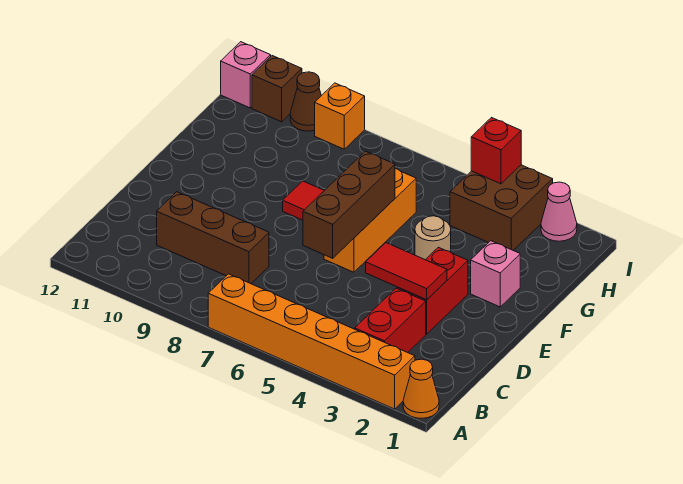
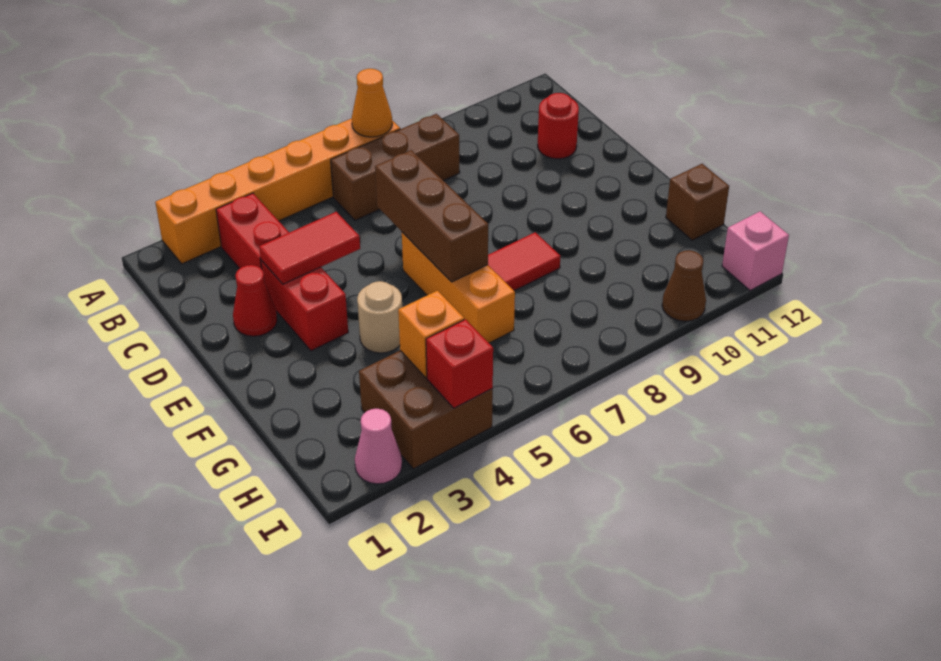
orange 1x1 cone [403,359,439,418] -> orange 1x1 cone moved to [352,69,392,137]
brown 1x3 brick [157,192,269,284] -> brown 1x3 brick moved to [331,114,460,220]
none -> red 1x1 round brick [538,93,579,159]
none -> red 1x1 cone [233,265,277,336]
pink 1x1 brick [471,241,520,307] -> none
orange 1x1 brick [315,83,365,149] -> orange 1x1 brick moved to [398,291,464,378]
brown 1x1 brick [252,56,302,122] -> brown 1x1 brick moved to [666,164,729,240]

